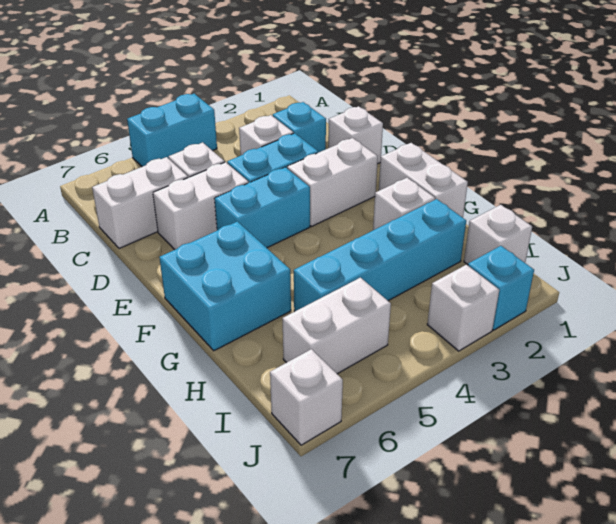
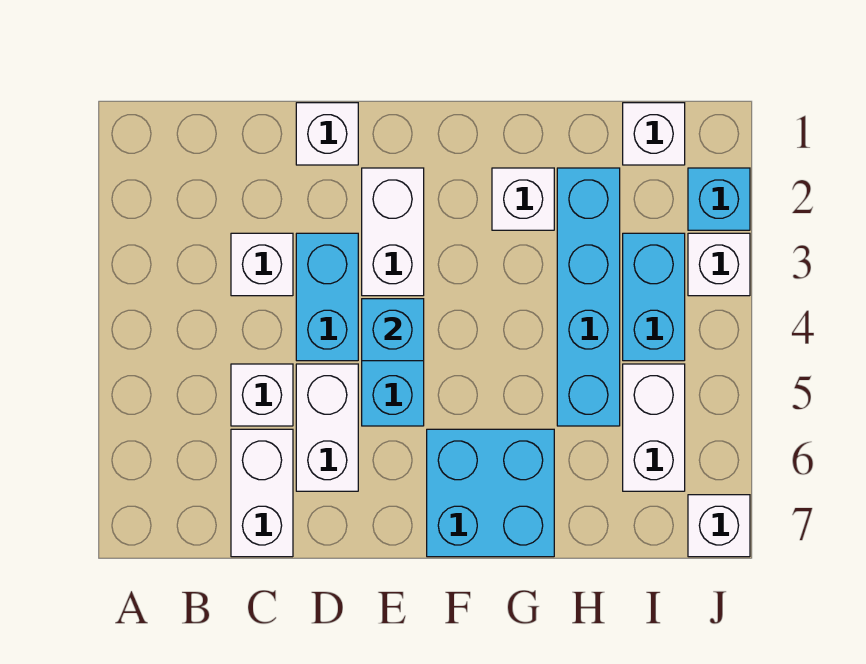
cyan 1x2 brick [127,94,217,167] -> cyan 1x2 brick moved to [623,233,685,361]
cyan 1x1 brick [273,102,326,152] -> cyan 1x1 brick moved to [362,299,424,361]
white 1x2 brick [379,143,468,218] -> none

